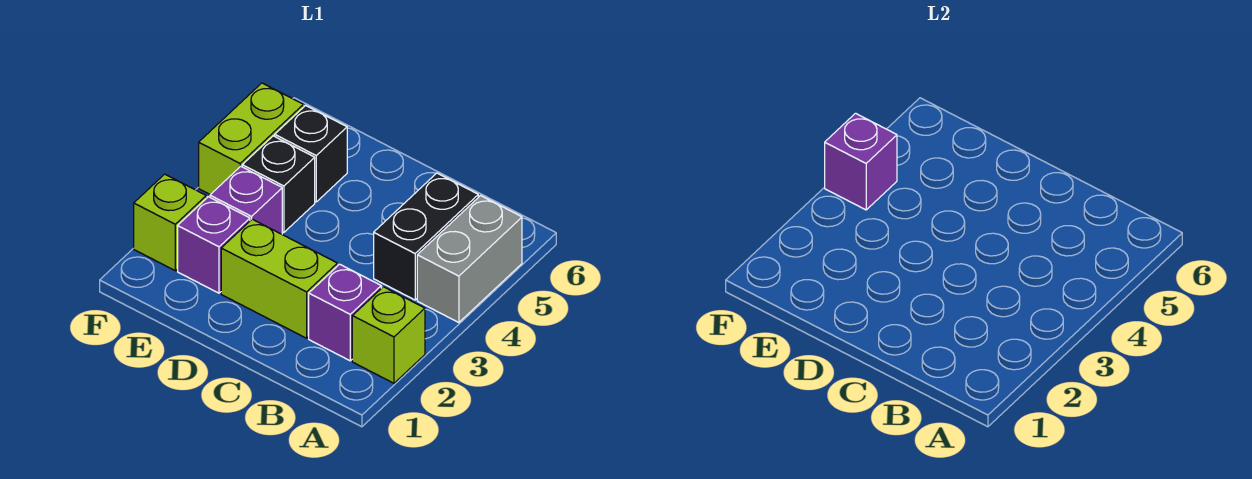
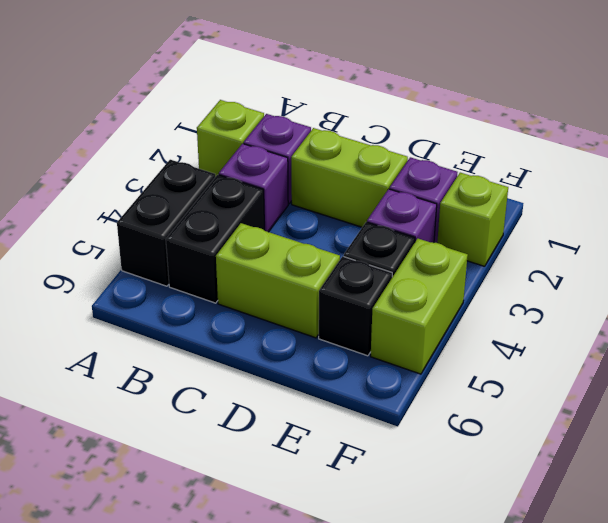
grey 1x2 brick [417,196,522,323] -> black 1x2 brick [117,160,215,286]
none -> lime 1x2 brick [216,223,340,338]
purple 1x1 brick [825,113,897,210] -> purple 1x1 brick moved to [219,144,288,232]

